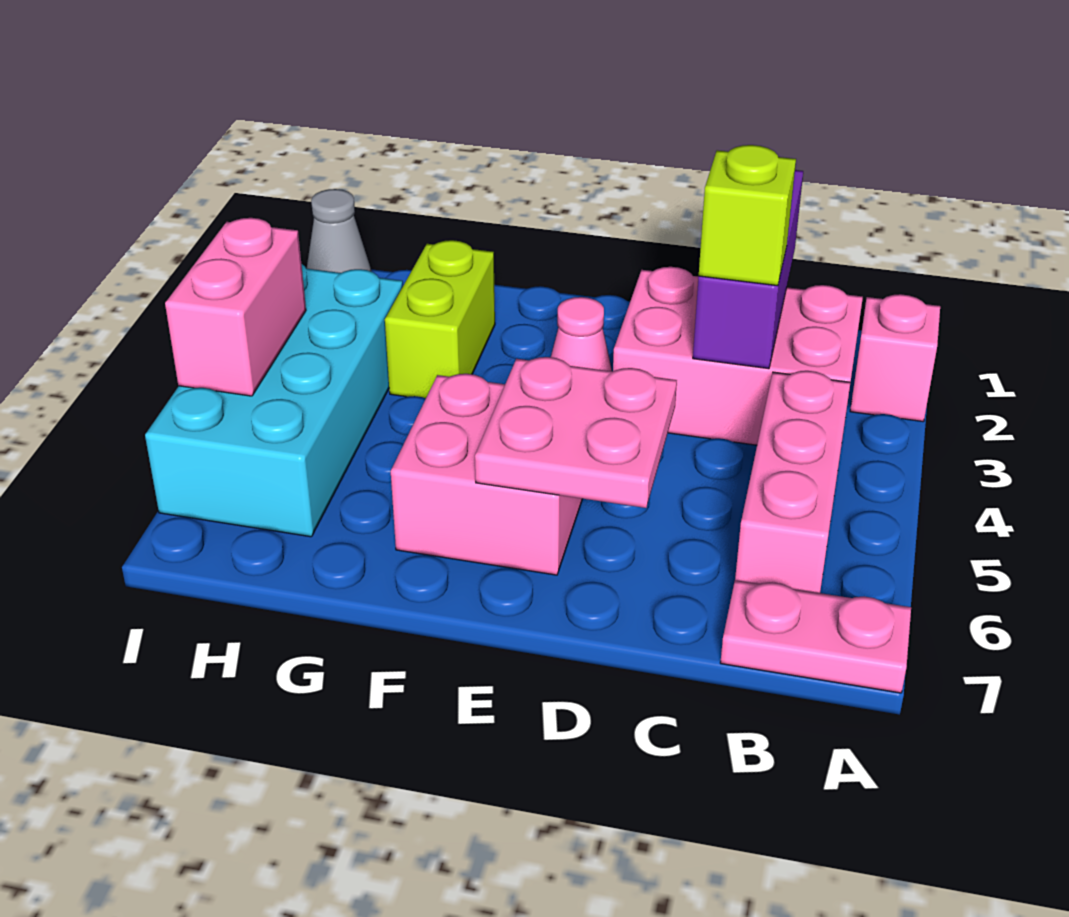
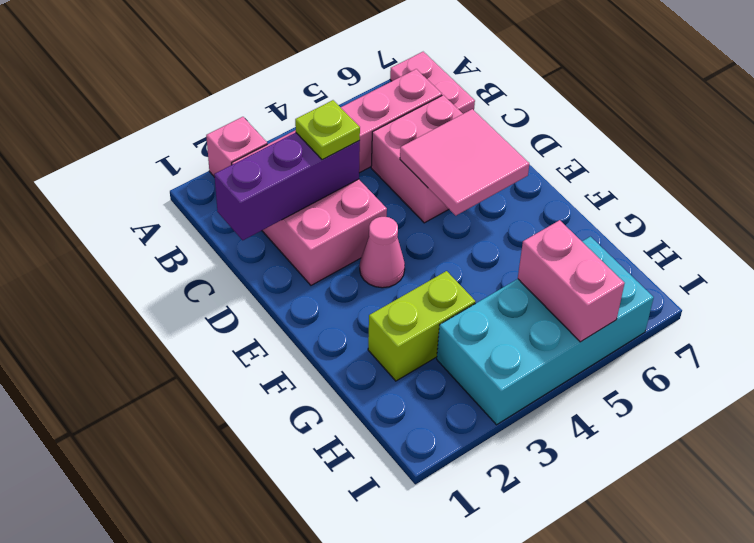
lime 1x1 brick [699,145,796,286] -> lime 1x1 plate [295,100,360,160]
pink 2x2 plate [475,357,677,508] -> pink 2x2 tile [400,109,529,215]
pink 2x2 brick [391,374,582,575] -> pink 2x2 brick moved to [371,95,463,223]
grey 1x1 cone [307,189,371,273] -> none
pink 1x2 brick [165,218,306,396] -> pink 1x2 brick turned to [518,220,625,342]

